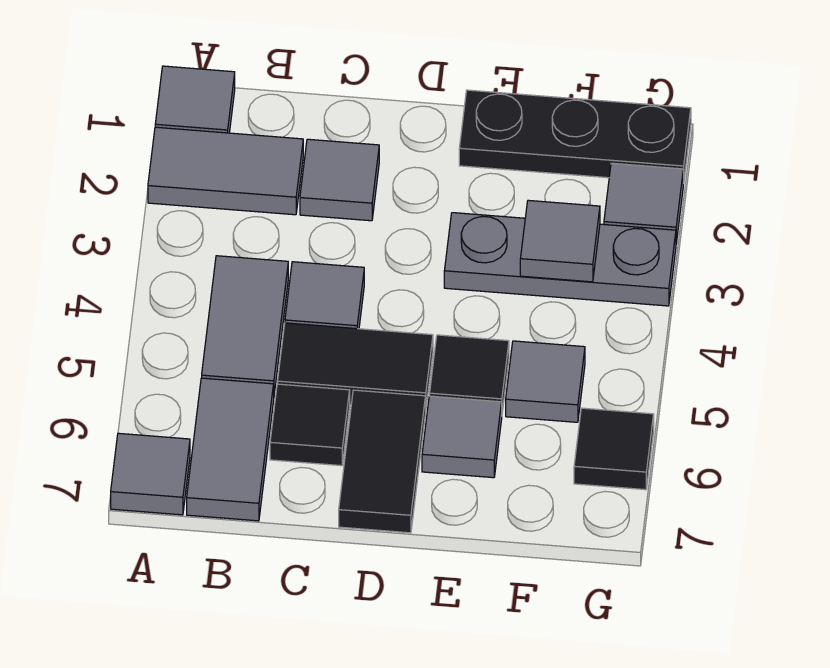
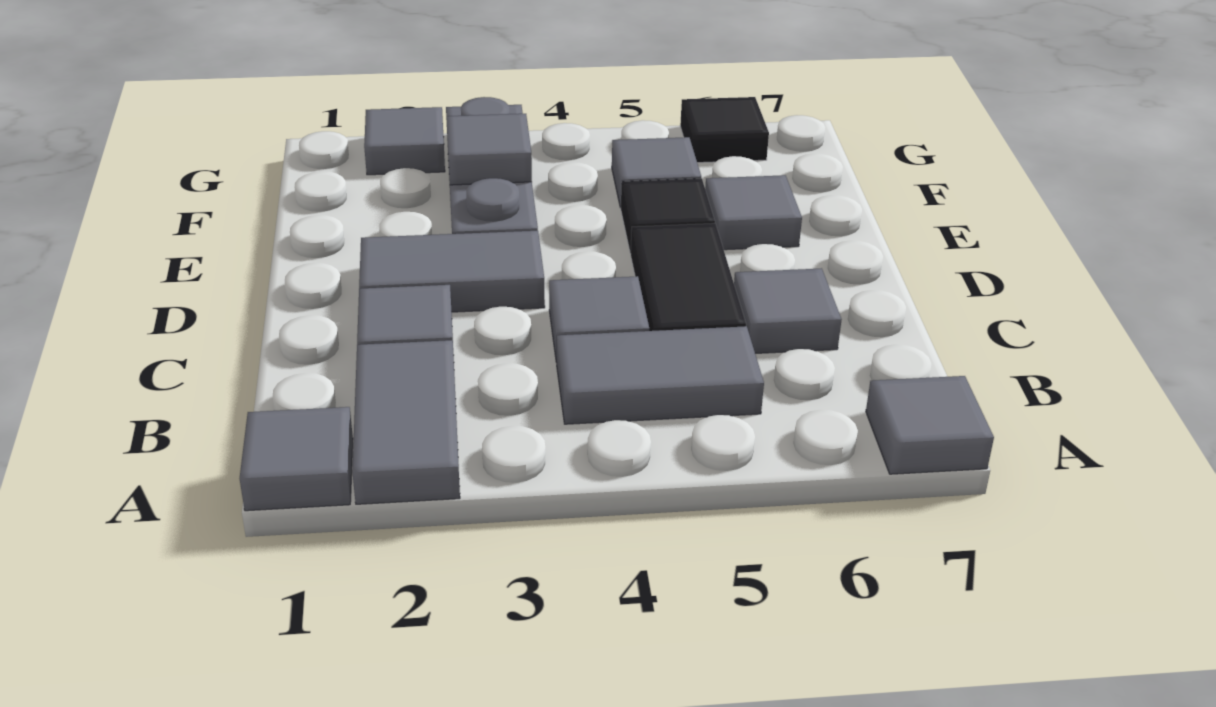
grey 1x2 tile [187,378,274,521] -> grey 1x2 tile moved to [359,231,545,312]
black 1x1 tile [270,384,350,466] -> grey 1x1 tile [734,268,842,353]
black 1x2 tile [339,390,426,533] -> none
black 1x3 plate [459,90,691,183] -> none

